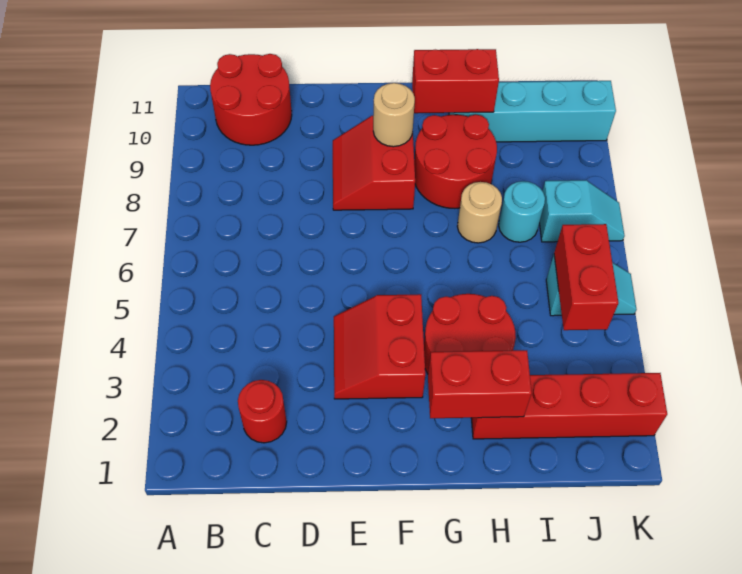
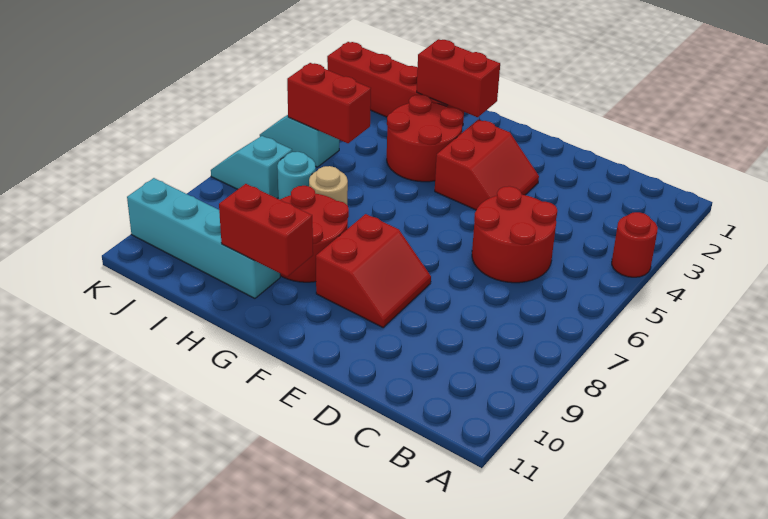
red 2x2 round brick [210,54,292,145] -> red 2x2 round brick moved to [472,186,557,283]
red 1x1 round brick [238,380,287,443] -> red 1x1 round brick moved to [612,212,658,277]
tan 1x1 round brick [373,83,415,147] -> none
red 1x2 brick [554,224,618,330] -> red 1x2 brick turned to [287,63,371,143]

